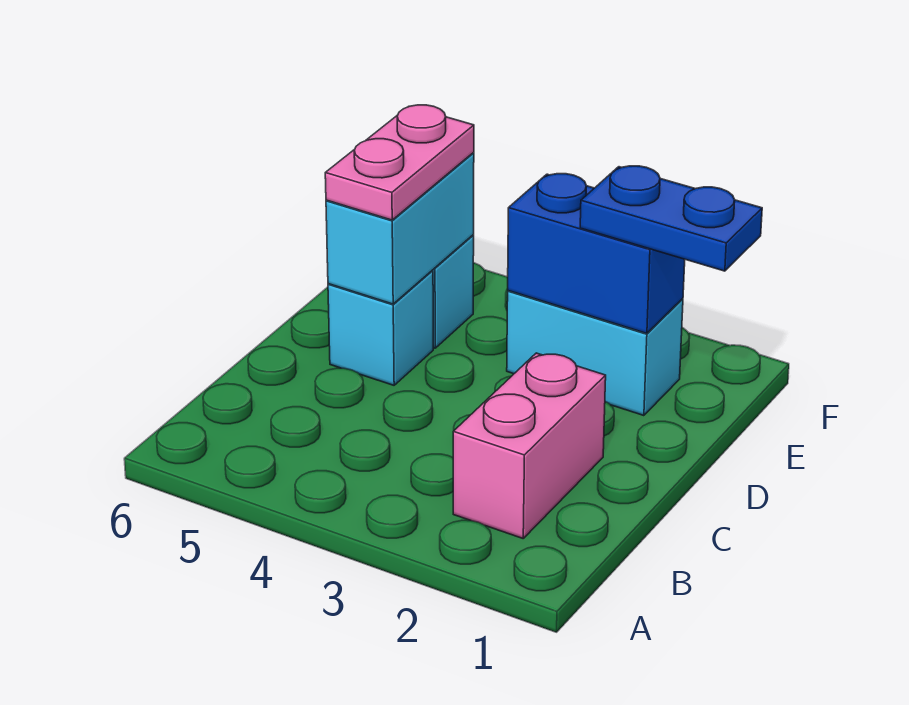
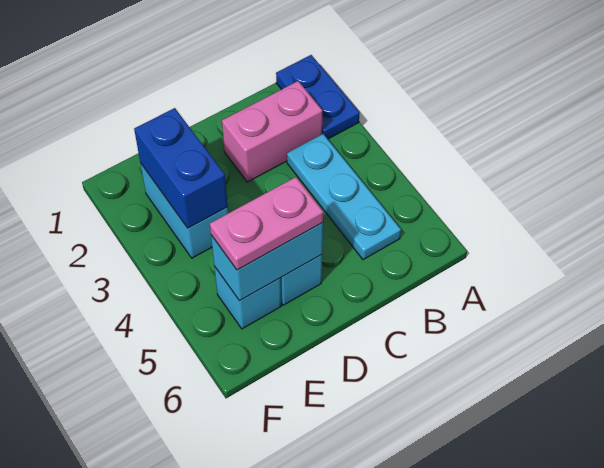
none -> cyan 1x3 plate [287,134,401,260]
blue 1x2 plate [580,166,762,271] -> blue 1x2 plate moved to [276,55,360,139]

